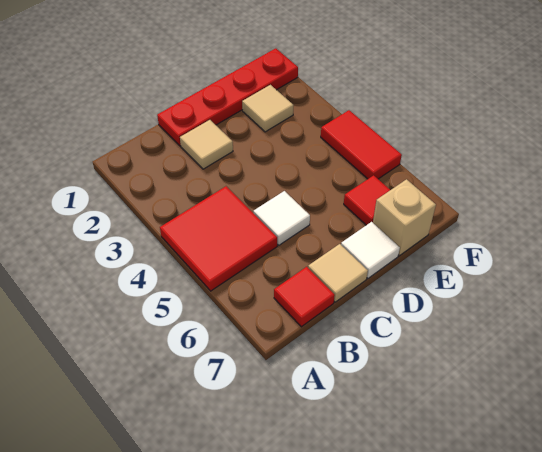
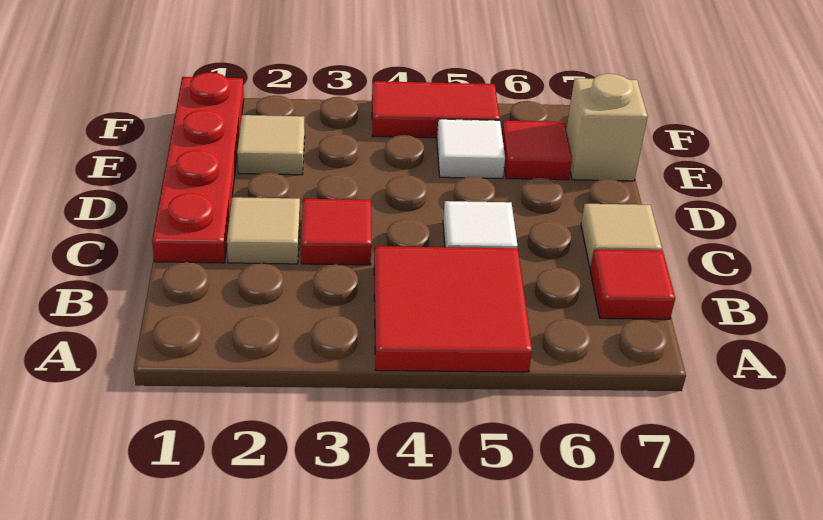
none -> red 1x1 tile [301,199,371,265]
white 1x1 tile [341,222,400,278] -> white 1x1 tile moved to [437,119,505,178]

